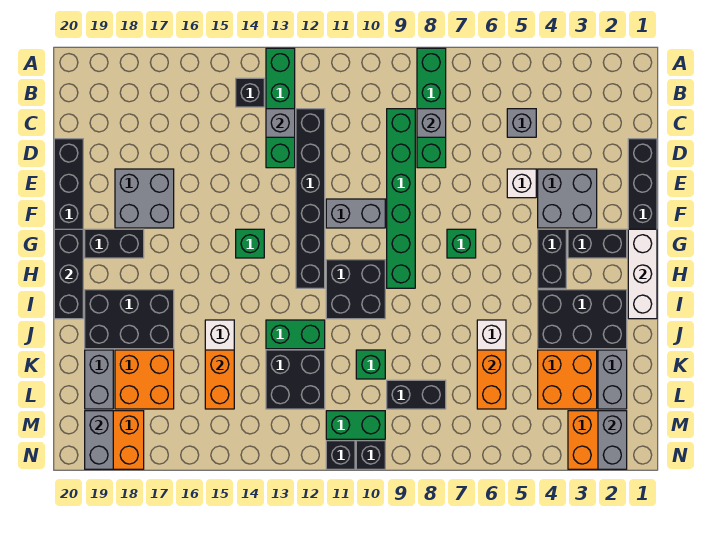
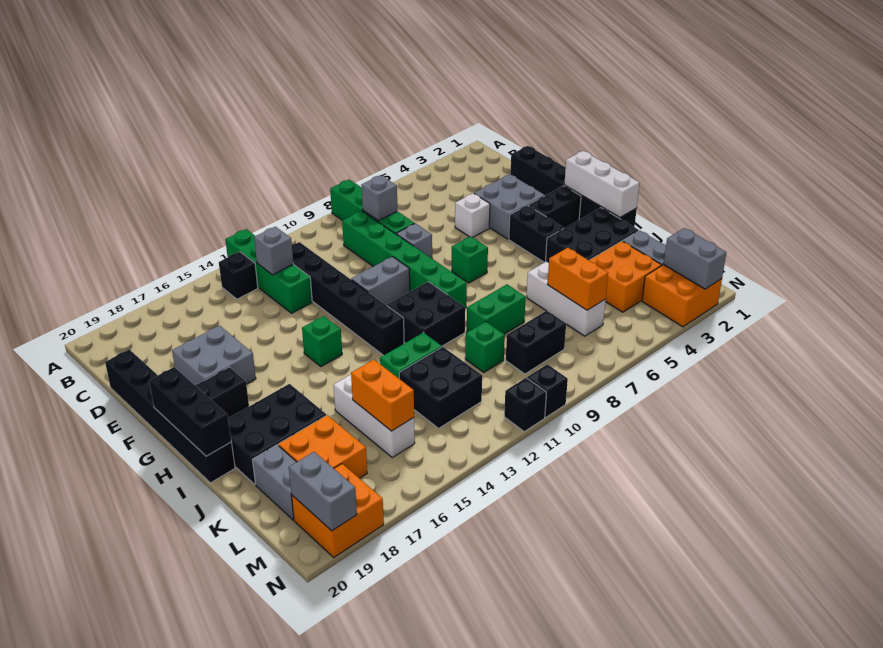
grey 1x1 brick [507,109,536,137] -> grey 1x1 brick moved to [397,223,432,258]
green 1x2 brick [326,411,385,439] -> green 1x2 brick moved to [467,284,526,334]

